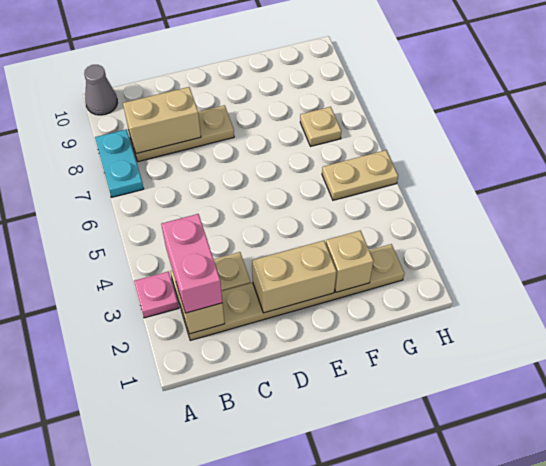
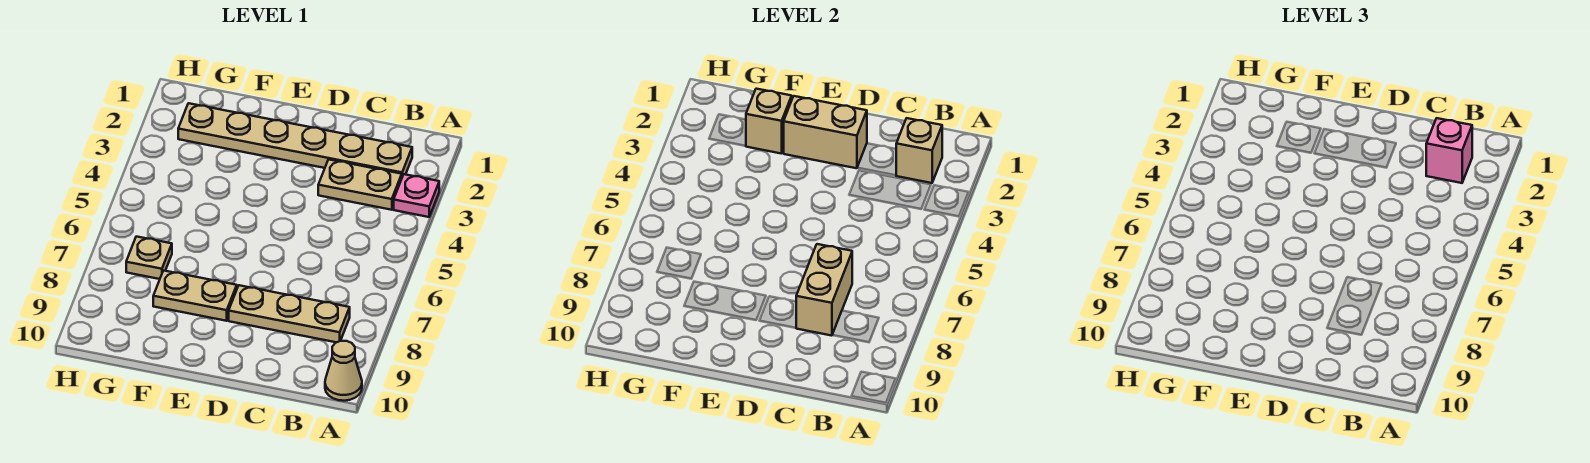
cyan 1x2 plate [95,129,144,197] -> none
grey 1x1 cone [84,65,117,115] -> tan 1x1 cone [325,341,362,401]
pink 1x2 brick [161,214,222,313] -> pink 1x1 brick [1426,118,1472,183]
tan 1x2 brick [123,87,201,154] -> tan 1x2 brick turned to [796,244,852,336]
tan 1x2 plate [322,150,398,200] -> tan 1x2 plate moved to [153,271,237,321]

